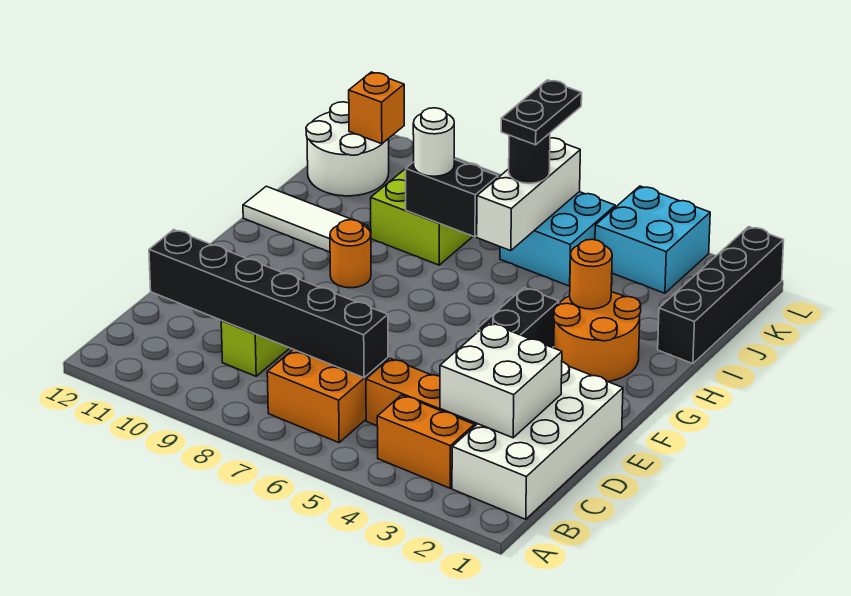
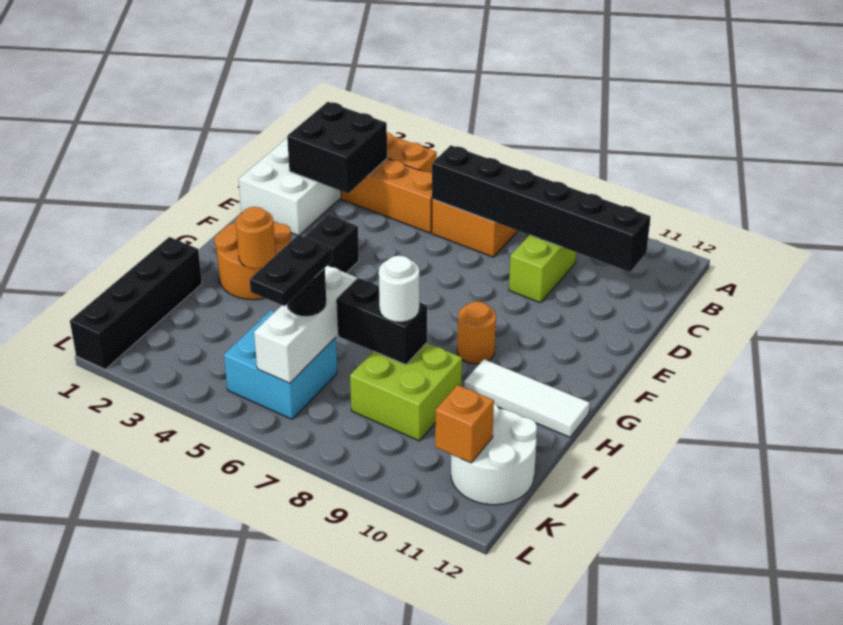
white 2x2 brick [440,323,562,438] -> black 2x2 brick [287,102,387,193]
cyan 2x2 brick [595,186,710,293] -> none

